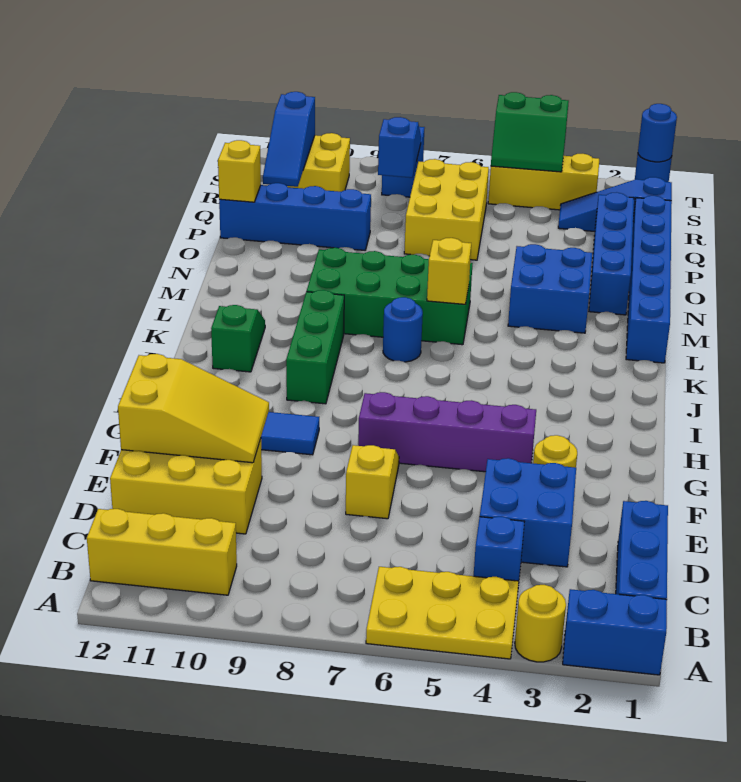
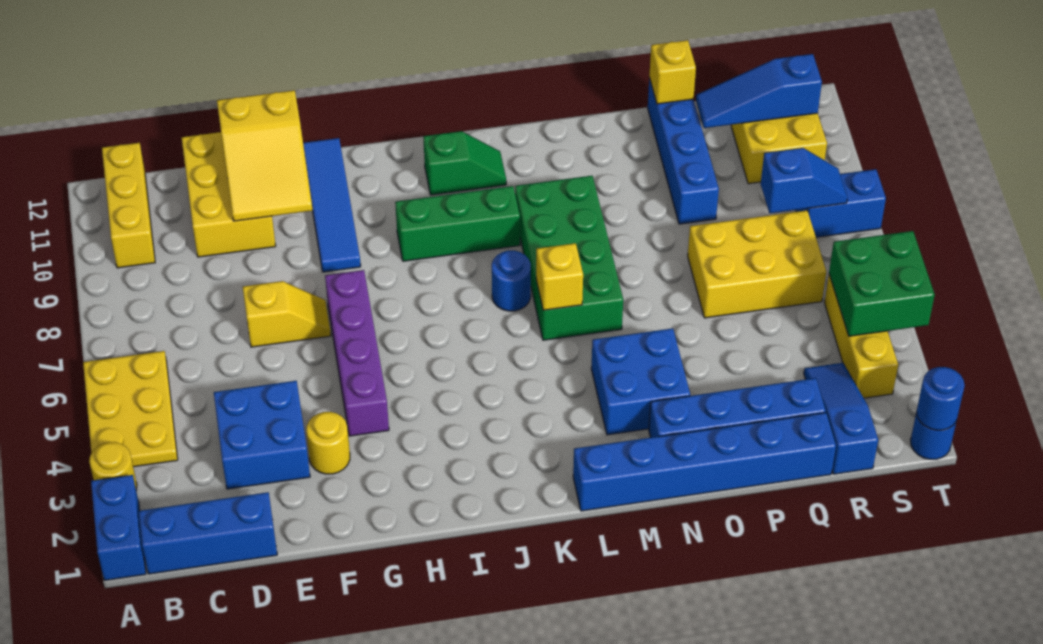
blue 1x1 brick [474,517,524,585] -> none
green 2x2 slope [491,92,569,172] -> green 2x2 brick [829,231,935,336]

